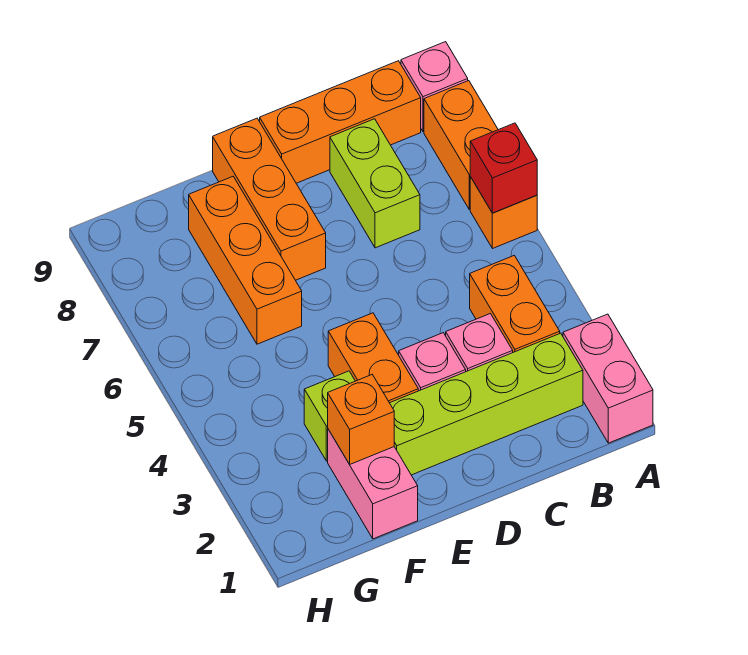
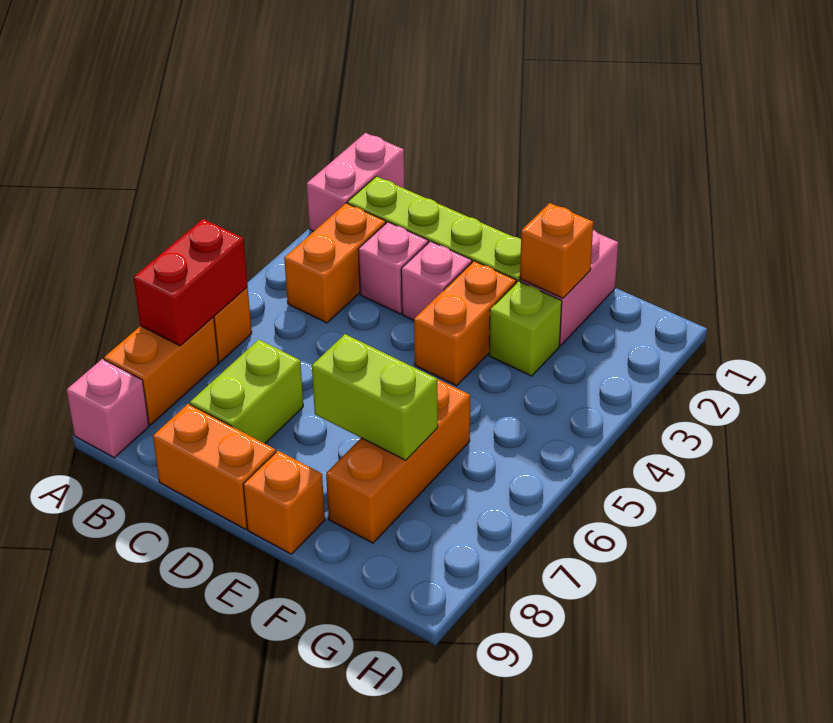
red 1x1 brick [470,123,537,213] -> red 1x2 brick [134,219,248,346]
orange 1x3 brick [260,61,421,183] -> orange 1x2 brick [153,404,276,529]
orange 1x3 brick [213,118,326,280] -> orange 1x1 brick [243,451,325,554]
none -> lime 1x2 brick [312,334,438,460]

